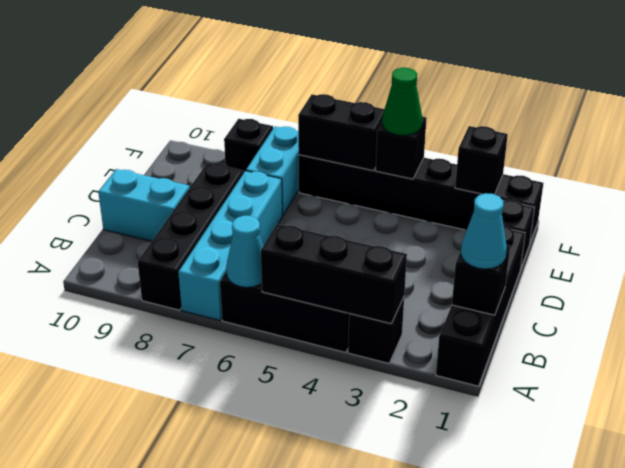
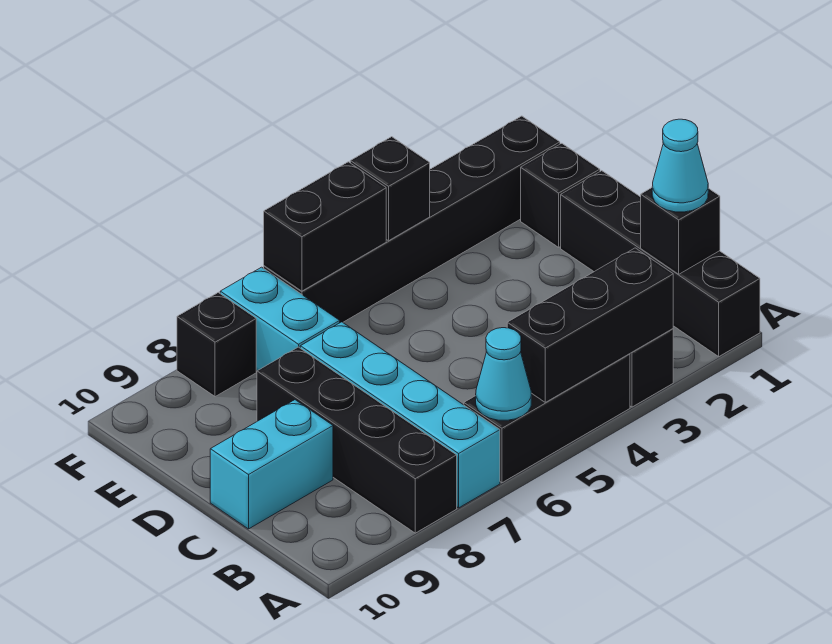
black 1x1 brick [455,126,508,194] -> none
green 1x1 cone [382,68,422,135] -> none

